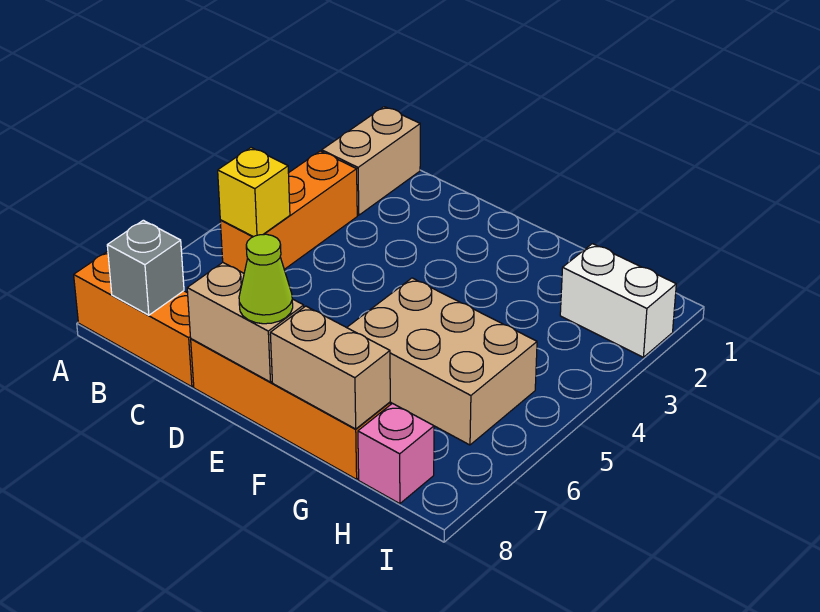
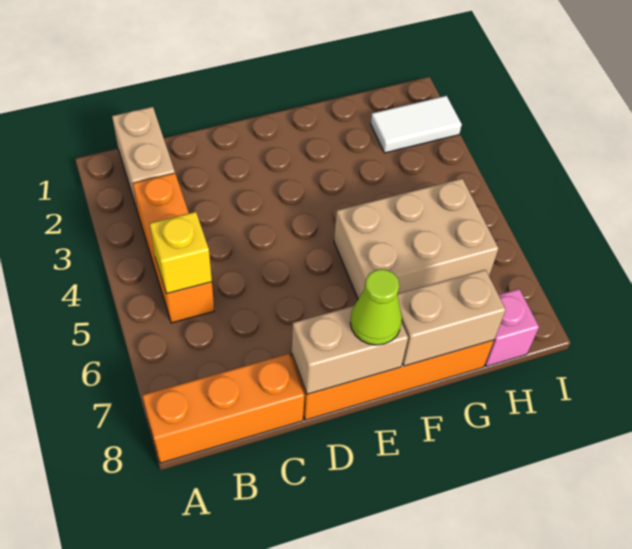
grey 1x1 brick [107,220,184,315] -> none
white 1x2 brick [560,244,676,357] -> white 1x2 tile [371,96,462,153]

